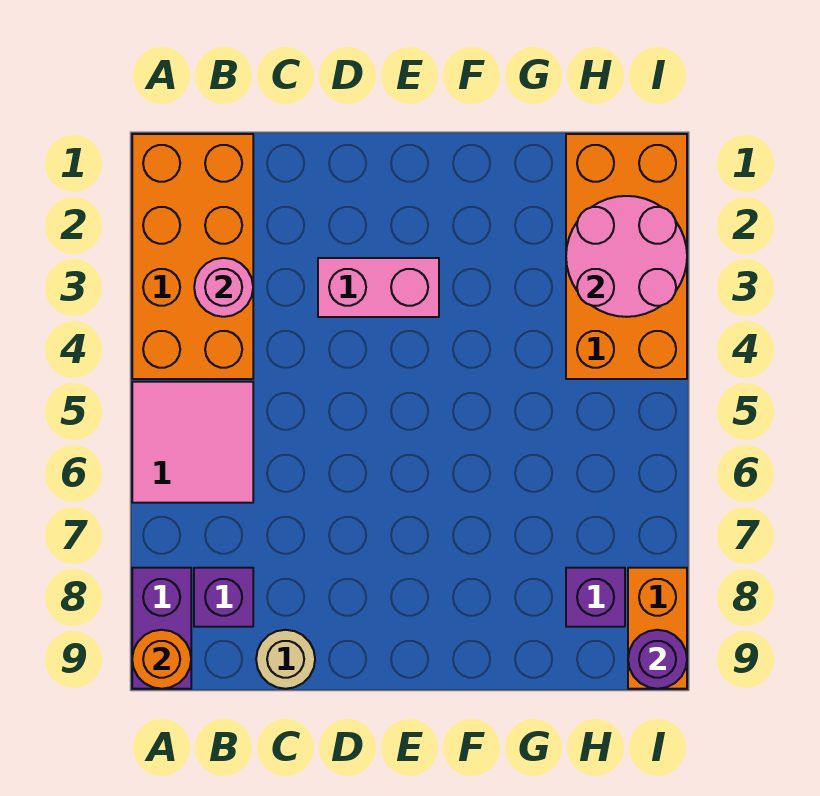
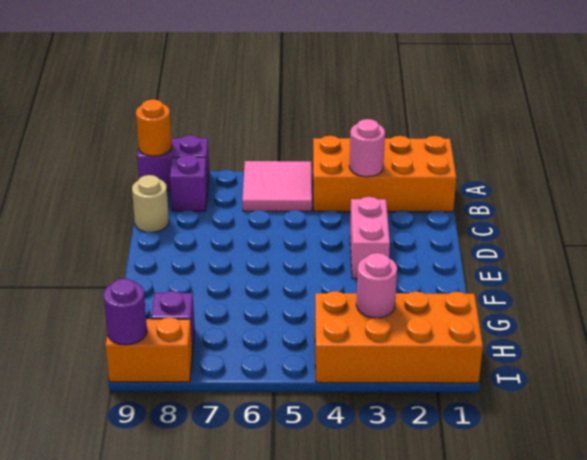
pink 2x2 round brick [566,196,687,317] -> pink 1x1 round brick [356,253,397,318]

